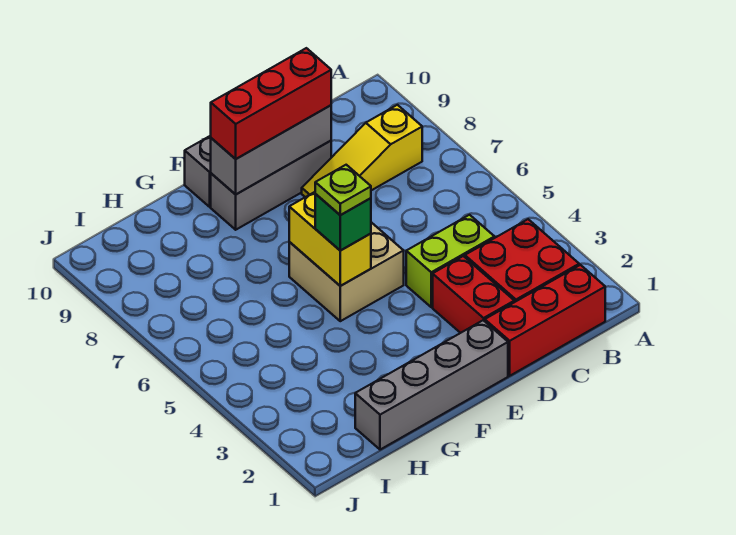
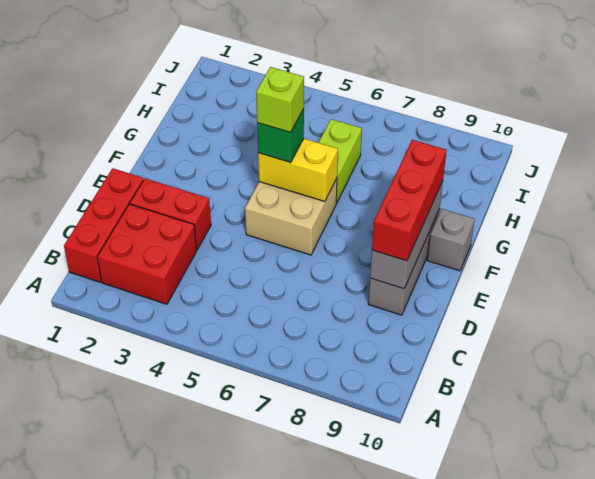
yellow 1x3 slope [302,105,422,197] -> none
lime 1x2 brick [406,215,495,307] -> lime 1x2 brick moved to [318,119,362,203]
grey 1x4 brick [355,320,508,450] -> none
lime 1x1 plate [315,165,371,215] -> lime 1x1 brick [256,67,304,132]

